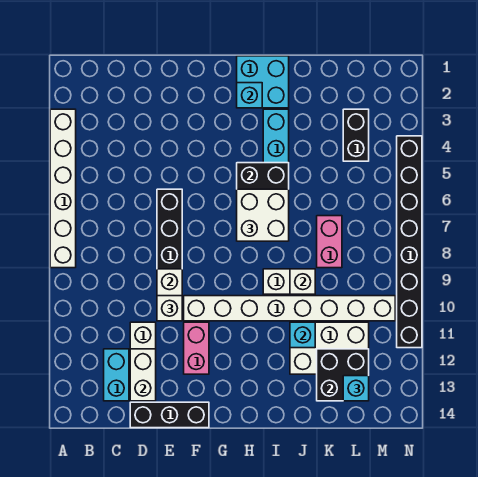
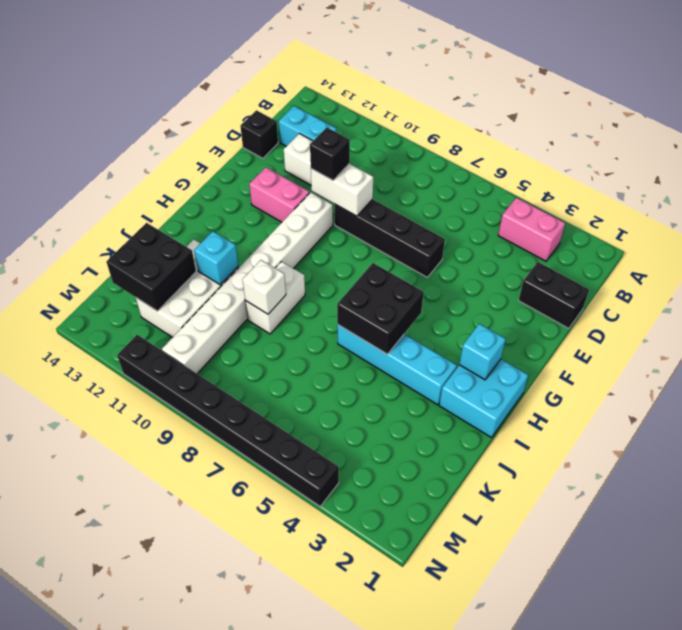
white 1x6 brick [50,109,76,268] -> none
white 1x2 brick [130,349,156,401] -> none
black 1x3 brick [130,402,209,428] -> black 1x1 brick [240,110,278,158]
white 1x1 brick [157,296,182,321] -> black 1x1 brick [310,128,350,180]
white 2x2 brick [237,189,289,241] -> none
pink 1x2 brick [317,216,342,268] -> pink 1x2 brick moved to [498,198,565,261]
black 1x2 brick [343,109,369,161] -> black 1x2 brick moved to [519,262,589,329]
cyan 1x1 brick [343,376,369,401] -> none

